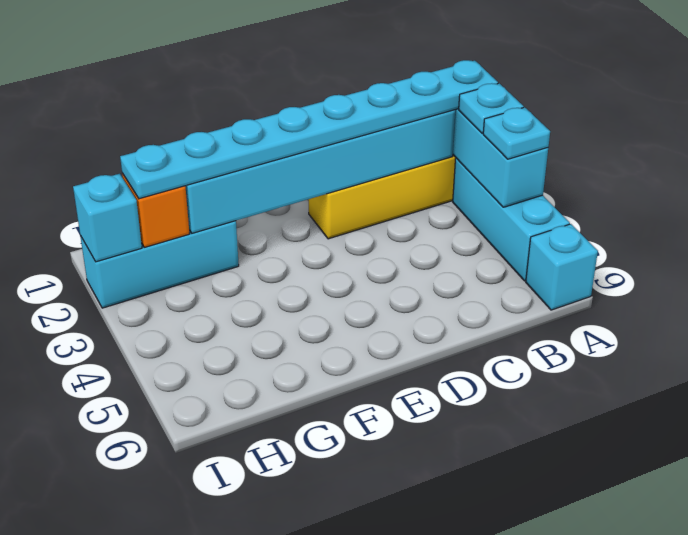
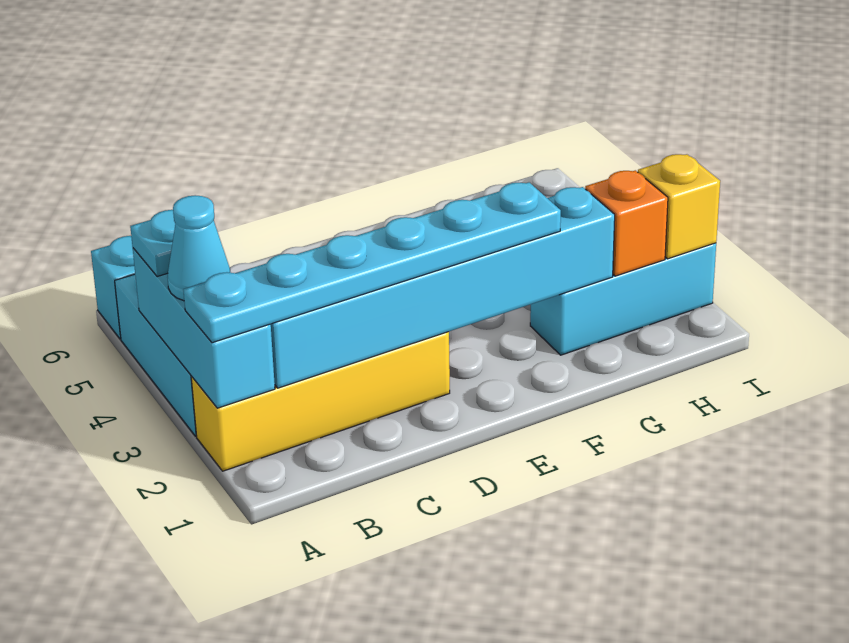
cyan 1x8 plate [120,60,498,199] -> cyan 1x6 plate [183,182,561,343]
cyan 1x1 plate [459,83,524,133] -> cyan 1x1 cone [167,195,231,301]
cyan 1x1 brick [73,174,142,262] -> yellow 1x1 brick [638,154,720,259]

